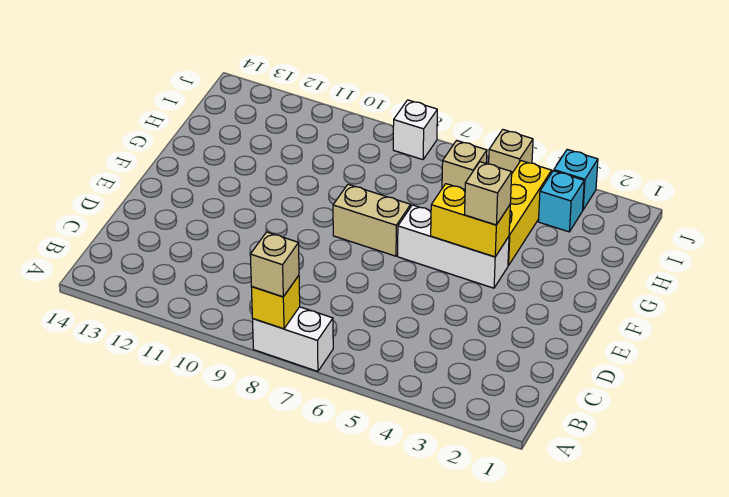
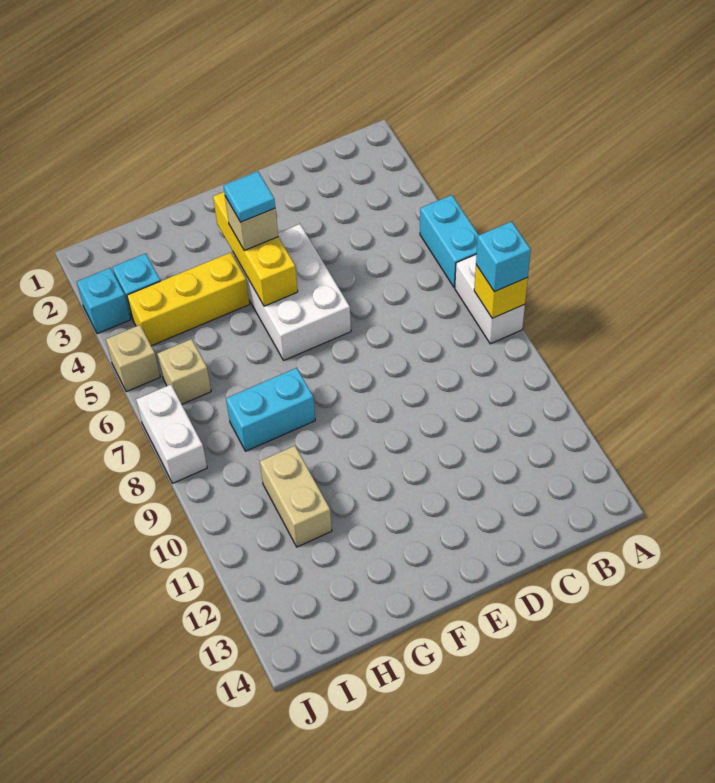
none -> cyan 1x2 brick [420,195,478,287]
tan 1x1 brick [250,232,299,297] -> cyan 1x1 brick [476,221,531,292]
white 1x3 brick [398,205,509,288] -> white 2x3 brick [233,224,351,360]
yellow 1x2 brick [431,184,510,257] -> yellow 1x3 brick [213,192,298,306]
none -> cyan 1x1 tile [223,172,275,222]
tan 1x2 brick [333,184,411,256] -> tan 1x2 brick moved to [260,446,332,547]
none -> cyan 1x2 brick [226,368,315,451]
white 1x1 brick [393,100,437,160] -> white 1x2 brick [136,385,207,483]

